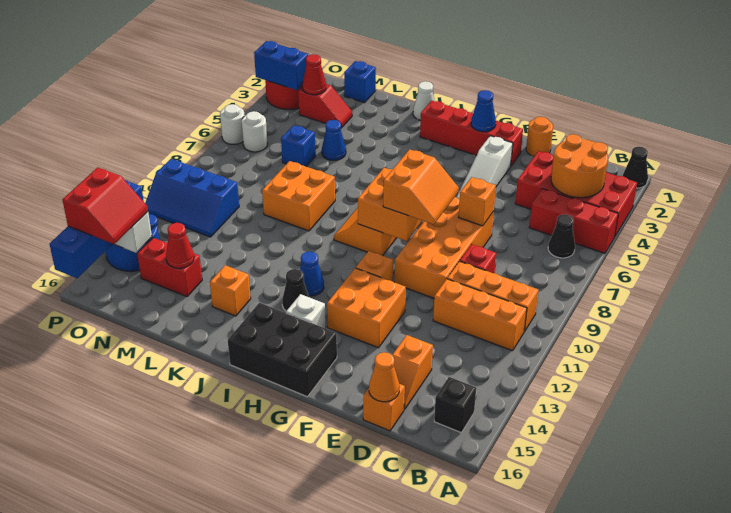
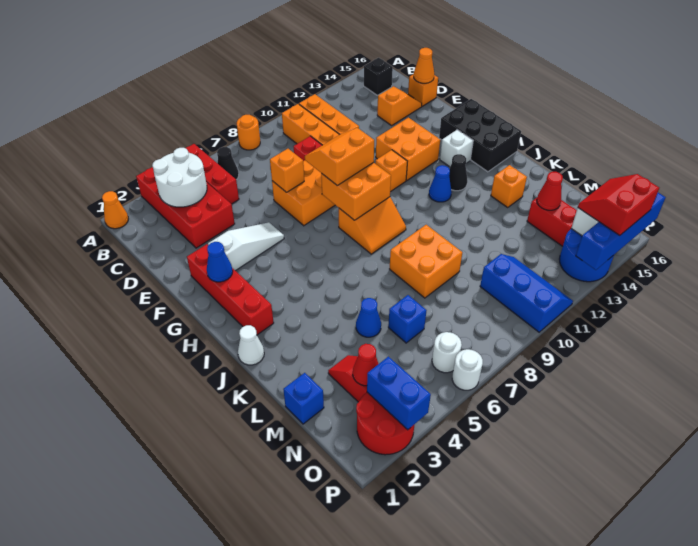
black 1x1 cone [623,147,648,188] -> orange 1x1 cone [102,191,128,229]
orange 2x2 round brick [551,134,608,198] -> white 2x2 round brick [152,148,207,207]
orange 1x1 round brick [526,117,553,156] -> orange 1x1 round brick moved to [237,115,260,150]

